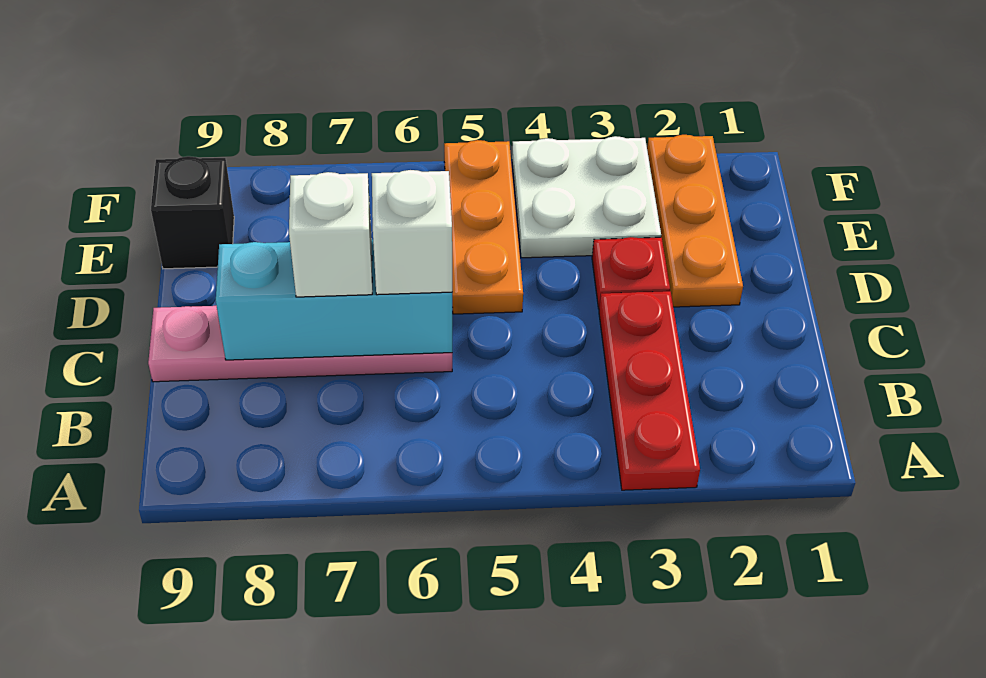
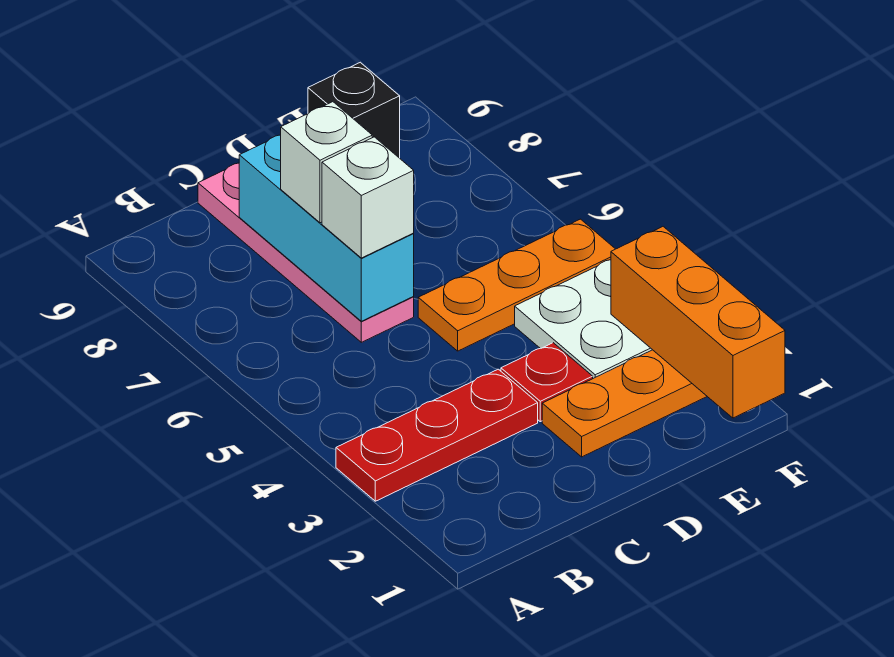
none -> orange 1x3 brick [611,227,785,418]

